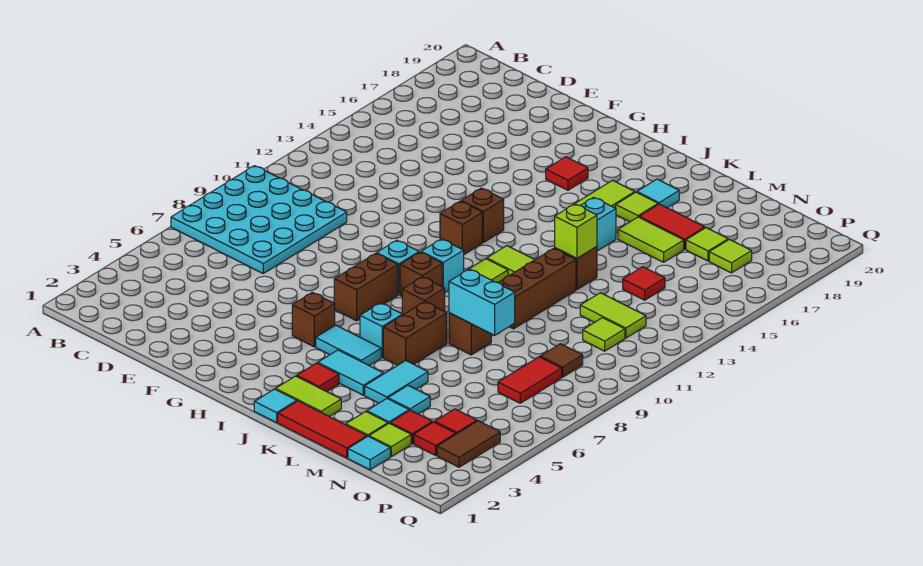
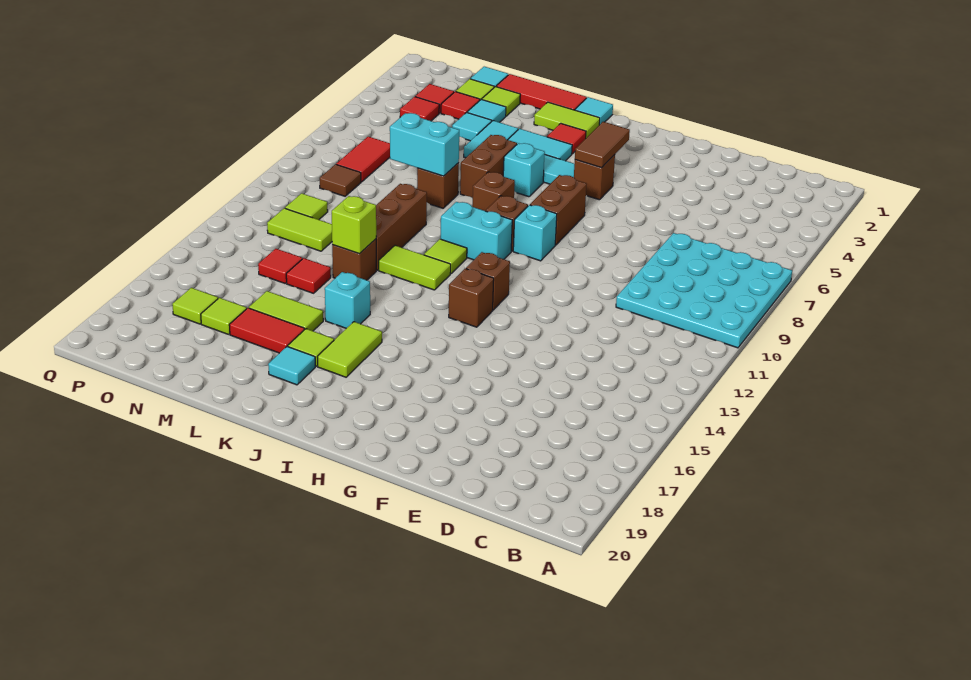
red 1x1 tile [546,157,588,190] -> red 1x1 tile moved to [286,258,331,293]
cyan 1x1 brick [421,239,464,292] -> cyan 1x2 brick [441,202,512,260]
brown 1x2 tile [437,421,500,467] -> brown 1x2 tile moved to [575,122,630,168]

